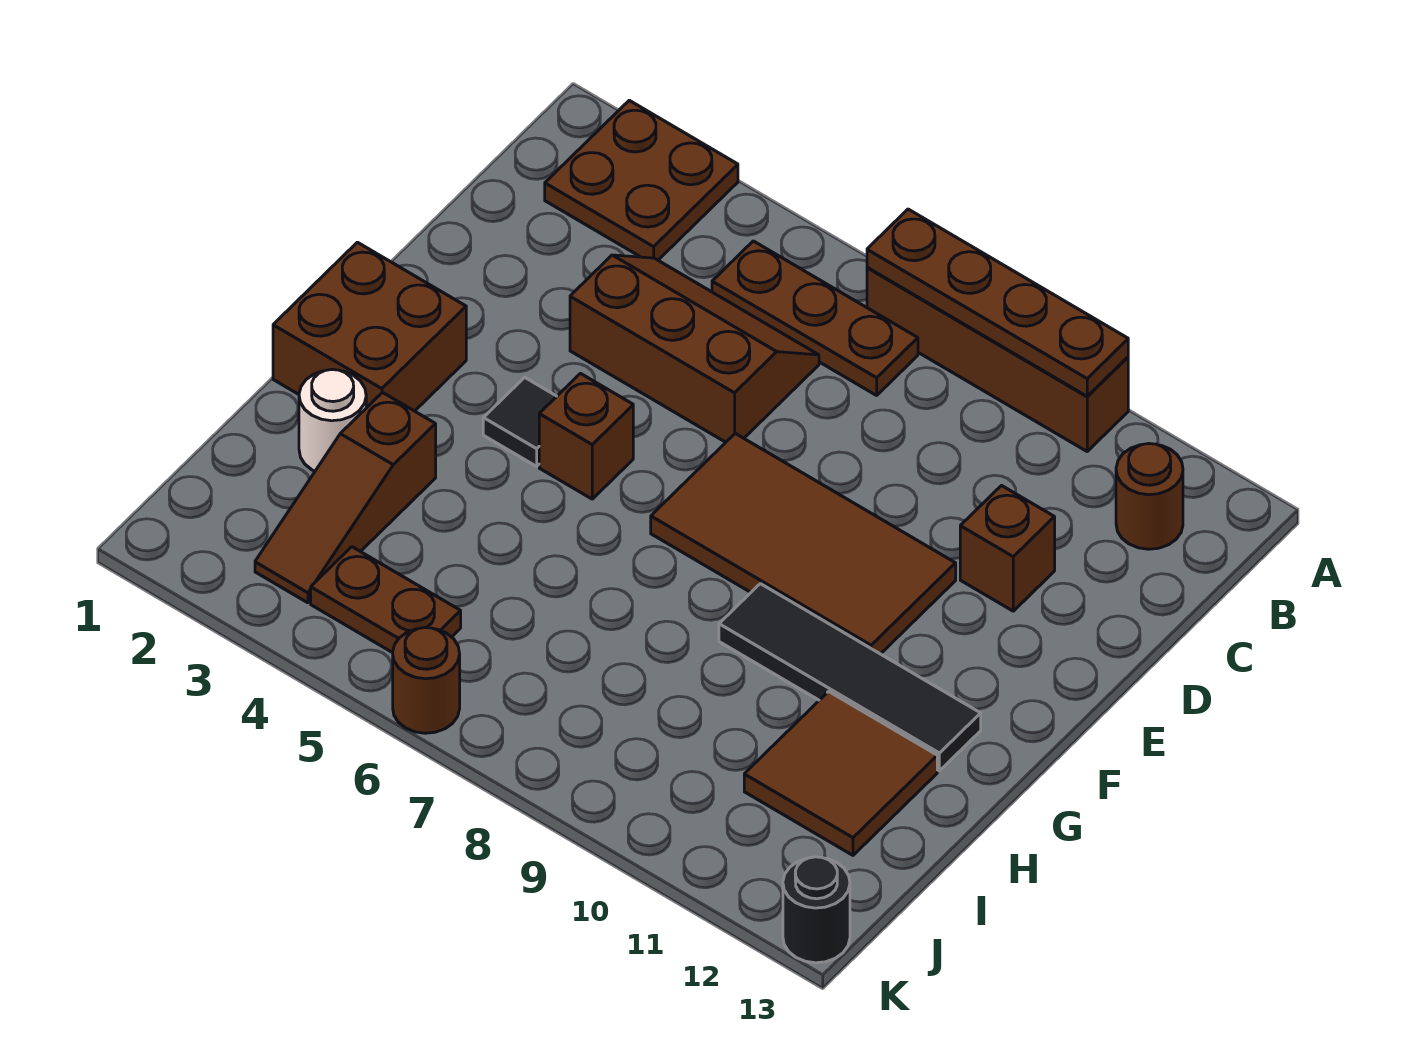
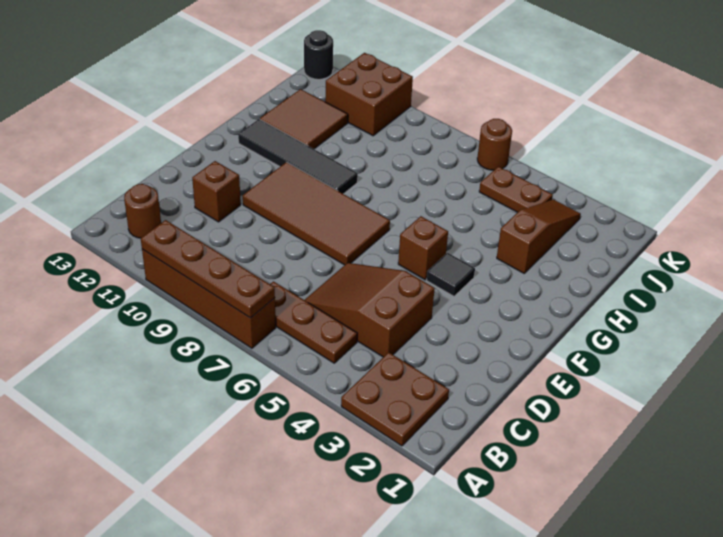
brown 2x3 slope [570,255,819,442] -> brown 2x3 slope turned to [305,263,435,357]
brown 2x2 brick [273,242,466,411] -> brown 2x2 brick moved to [325,53,413,136]
white 1x1 round brick [299,370,366,471] -> none

